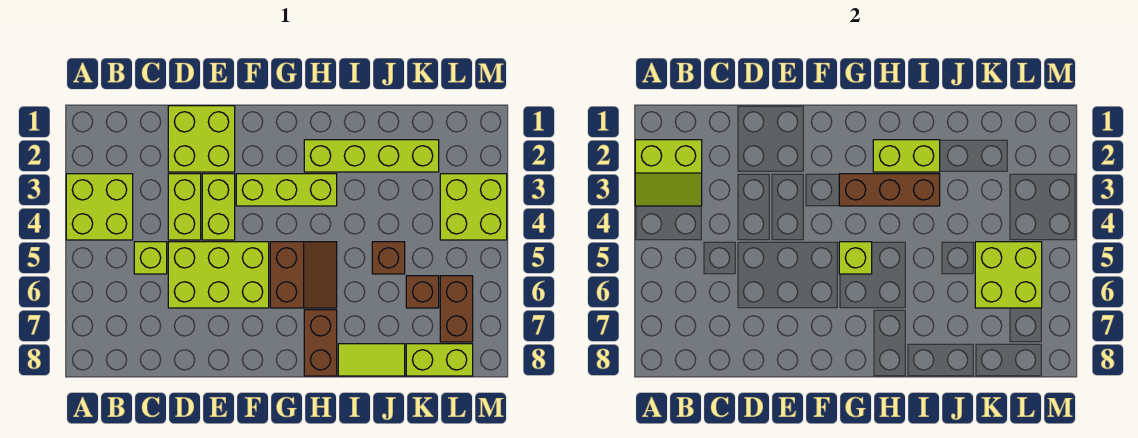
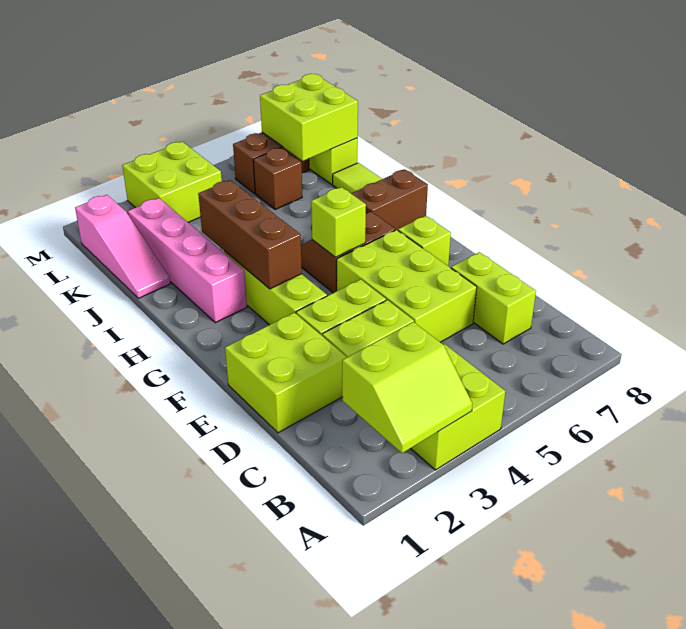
lime 2x2 slope [635,140,702,206] -> lime 2x2 slope turned to [342,322,473,453]
lime 1x1 brick [134,242,167,274] -> lime 1x1 brick moved to [398,216,451,266]
lime 1x4 brick [304,140,439,172] -> pink 1x4 brick [128,198,247,323]
lime 1x2 brick [873,140,940,172] -> lime 1x2 brick moved to [451,252,536,344]
none -> pink 1x3 slope [75,195,170,298]
brown 1x1 brick [372,242,405,274] -> none
lime 2x2 brick [975,242,1042,308] -> lime 2x2 brick moved to [260,74,358,161]

